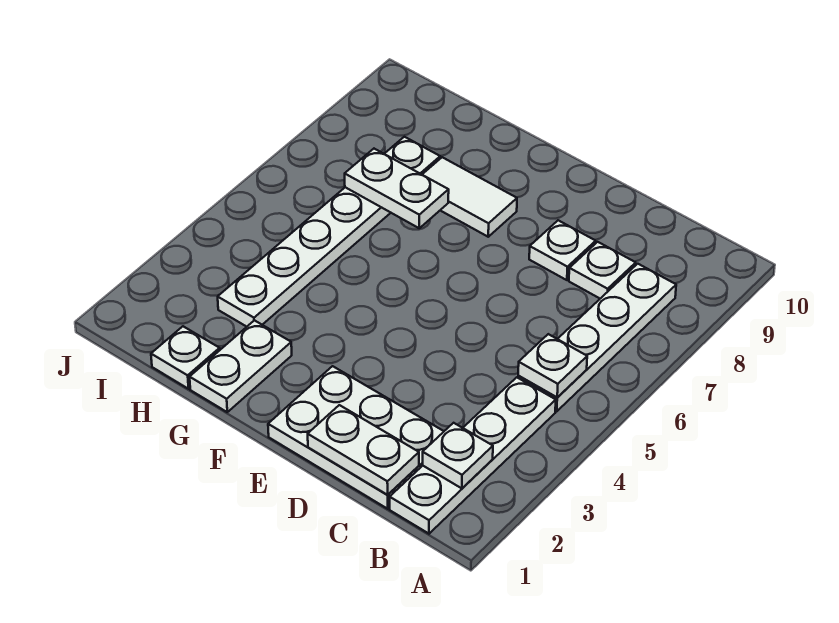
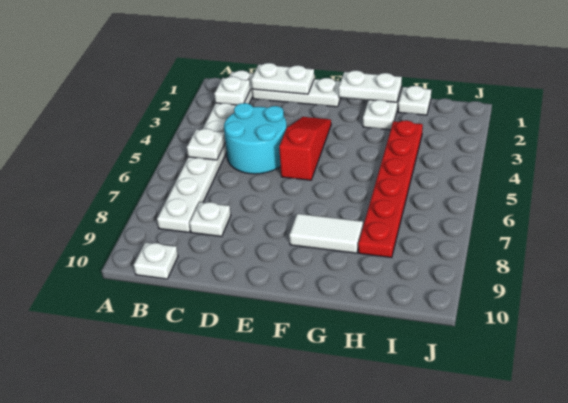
white 2x3 plate [268,366,444,509] -> white 1x3 plate [252,78,341,107]
none -> cyan 2x2 round brick [224,103,287,174]
white 1x1 plate [529,220,596,280] -> white 1x1 plate moved to [134,242,178,279]
none -> red 1x3 slope [279,117,331,180]
white 1x2 plate [345,149,449,228] -> white 1x2 plate moved to [339,70,402,102]
white 1x6 plate [218,137,440,327] -> red 1x6 plate [358,120,423,258]

